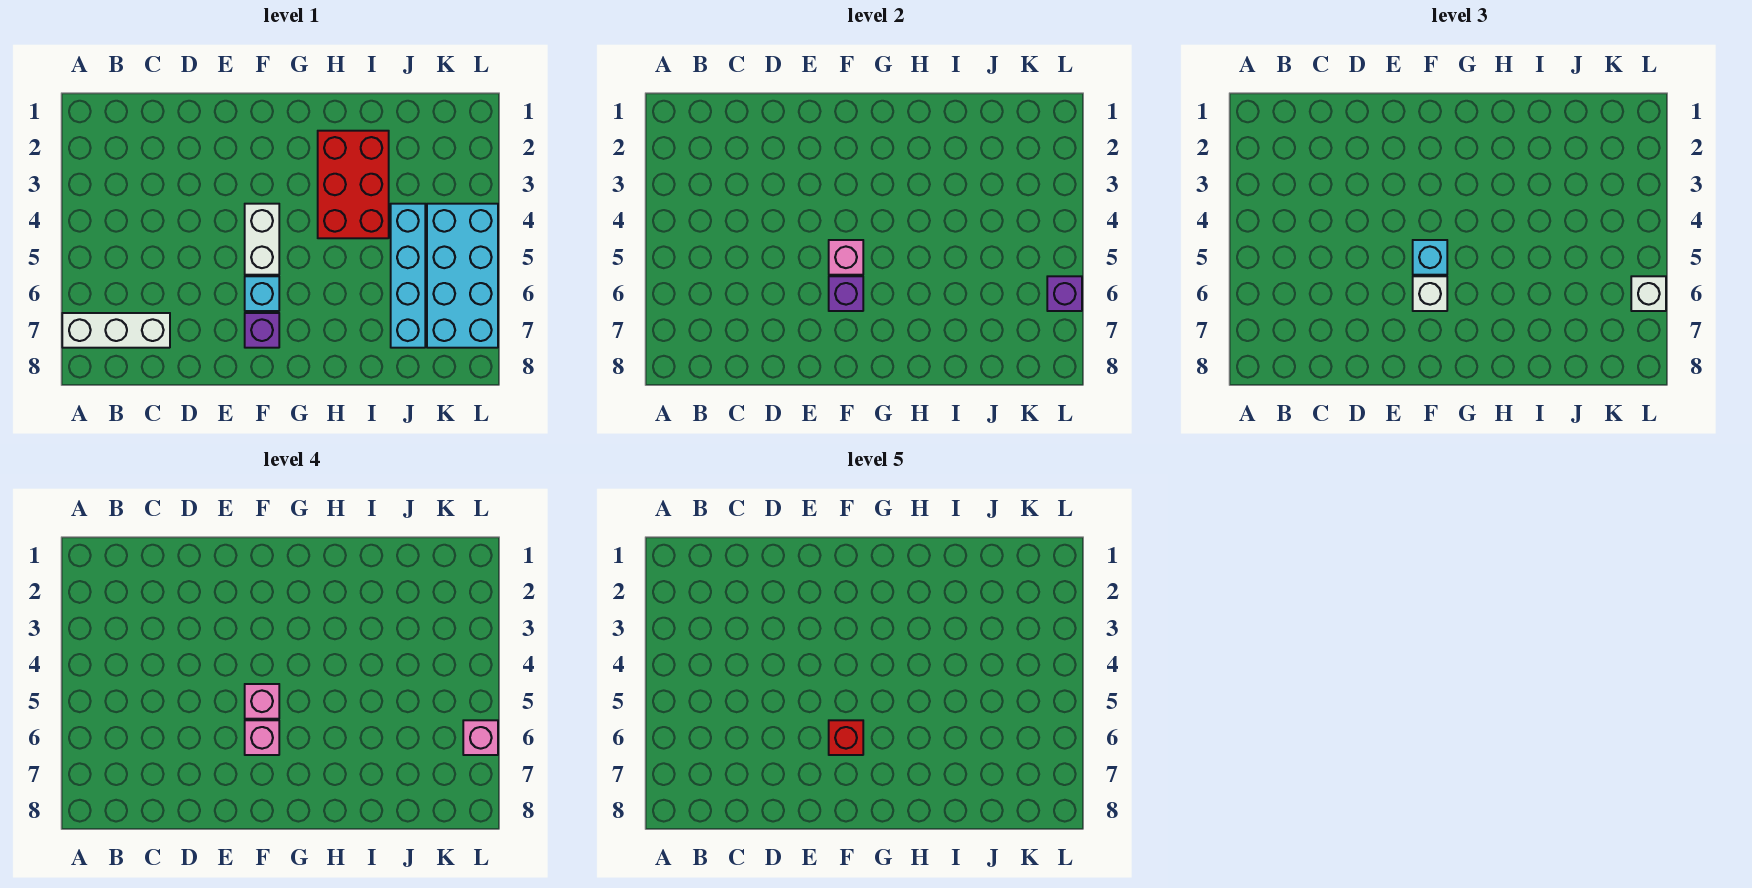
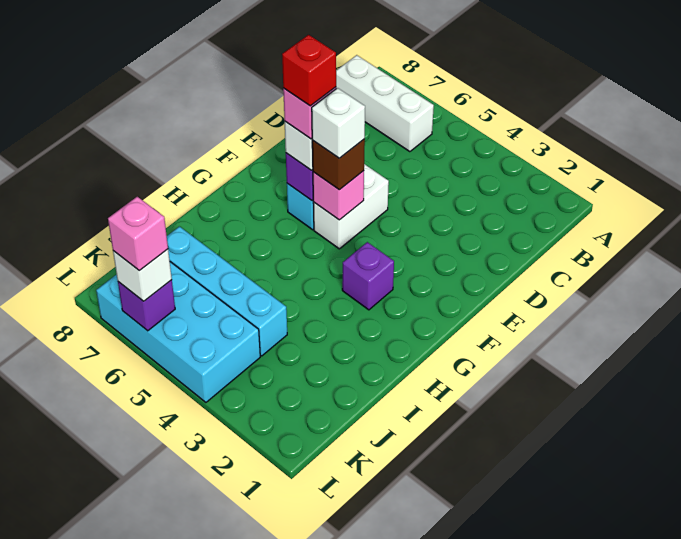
white 1x3 brick [62,313,170,348] -> white 1x3 brick turned to [336,55,434,152]
white 1x2 brick [245,204,279,275] -> white 1x2 brick turned to [313,164,389,249]
cyan 1x1 brick [1413,240,1447,275] -> brown 1x1 brick [312,139,365,190]
pink 1x1 brick [245,684,279,719] -> white 1x1 brick [312,88,365,158]
purple 1x1 brick [245,313,279,348] -> purple 1x1 brick moved to [342,242,394,310]
red 2x3 brick [318,131,389,238] -> none

